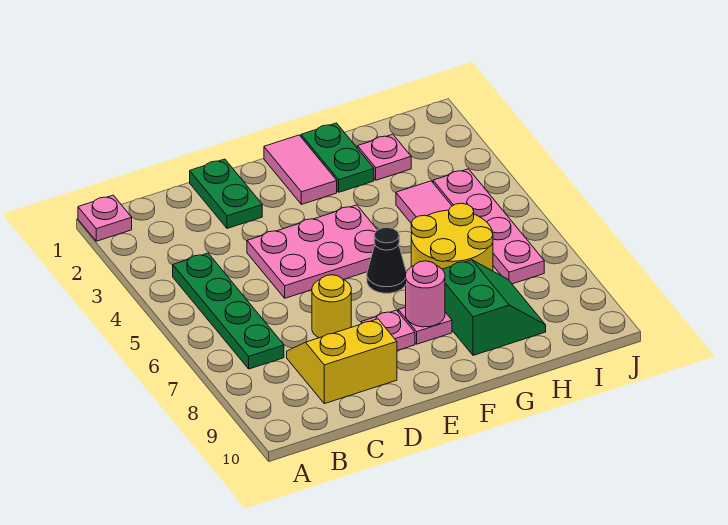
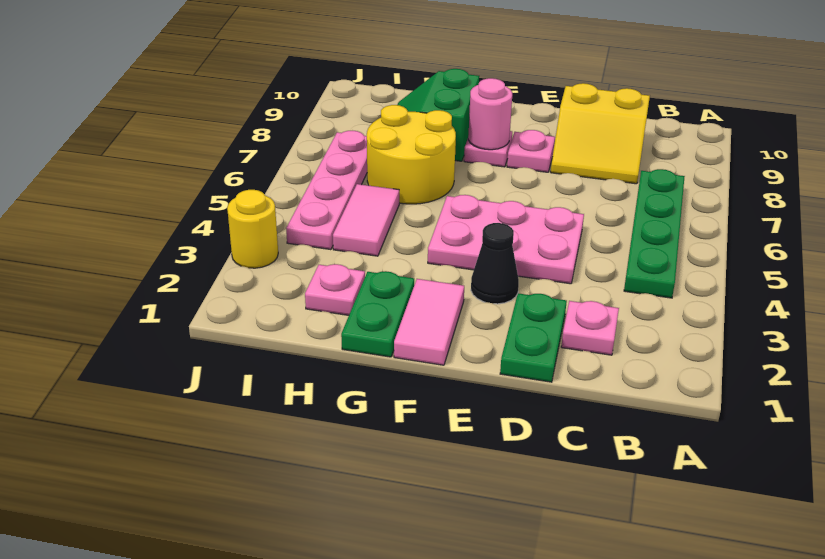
pink 1x1 plate [78,195,132,241] -> pink 1x1 plate moved to [561,301,619,355]
yellow 1x1 round brick [312,275,351,338] -> yellow 1x1 round brick moved to [227,190,278,268]
black 1x1 cone [367,227,406,293] -> black 1x1 cone moved to [471,223,519,304]

